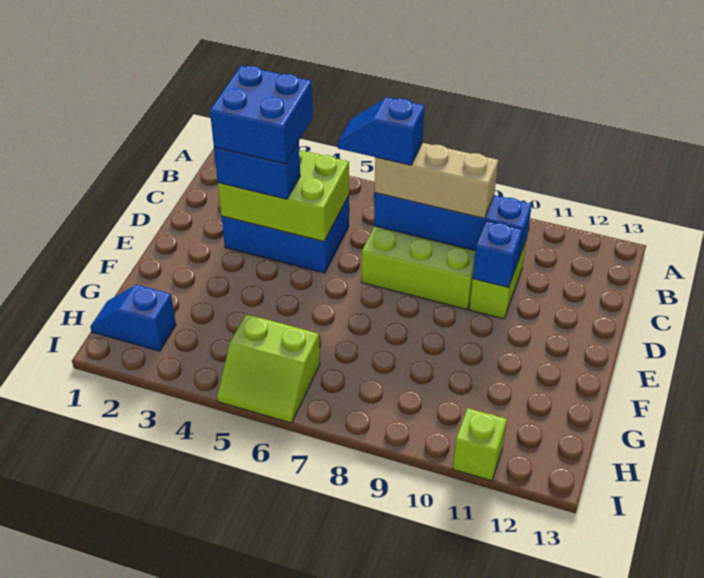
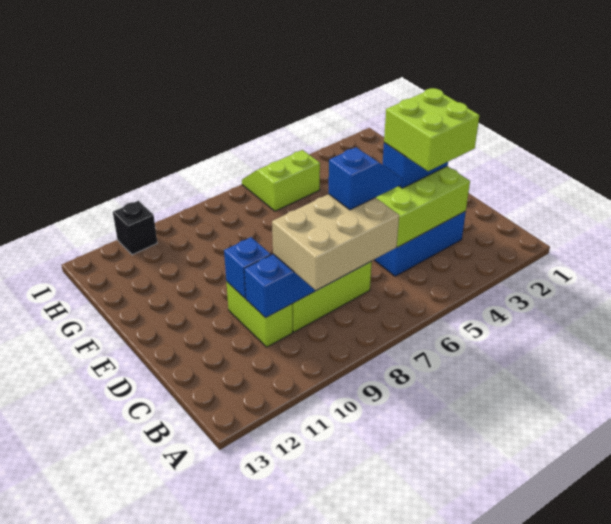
blue 2x2 brick [210,66,313,164] -> lime 2x2 brick [384,88,480,171]
tan 1x3 brick [375,143,498,218] -> tan 2x3 brick [272,194,399,290]
blue 1x2 slope [90,284,176,351] -> none
lime 1x1 brick [453,408,507,481] -> black 1x1 brick [113,201,157,255]

